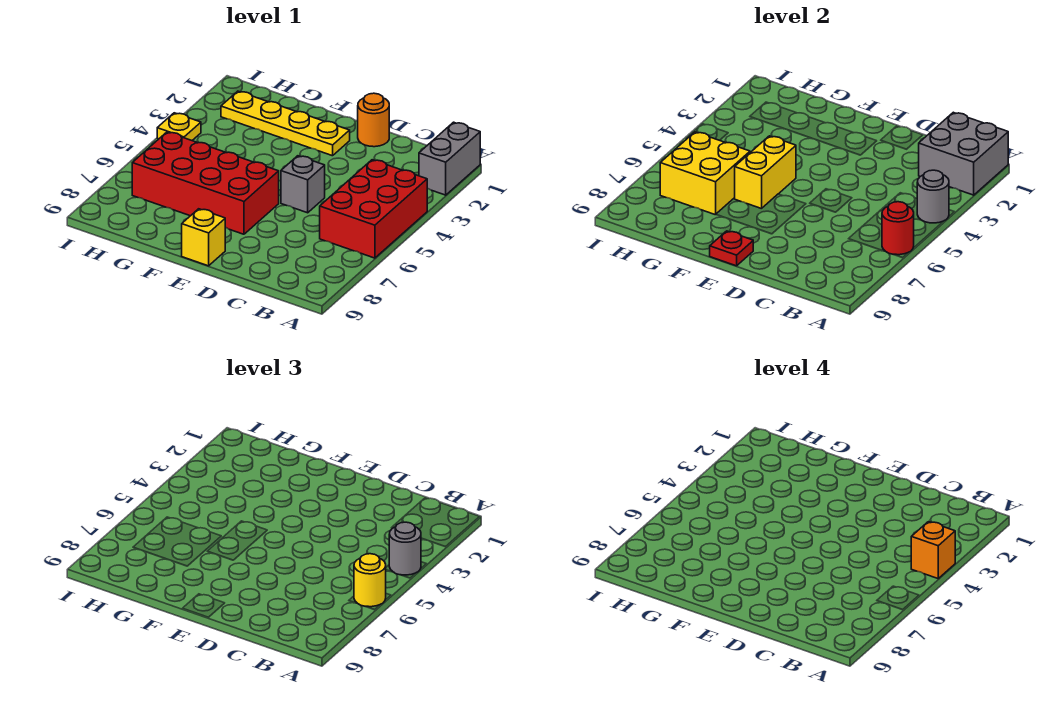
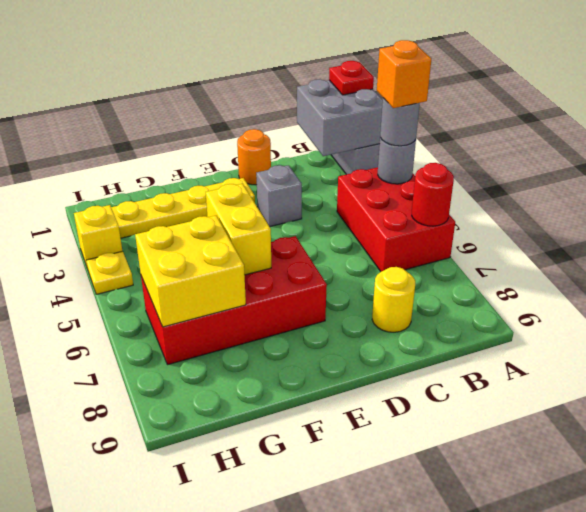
yellow 1x1 round brick [354,554,386,607] -> yellow 1x1 round brick moved to [372,267,415,332]
grey 1x1 brick [281,156,325,213] -> grey 1x1 brick moved to [256,165,302,227]
yellow 1x1 brick [182,209,225,266] -> yellow 1x1 brick moved to [74,205,122,269]
red 1x1 plate [710,231,753,266] -> red 1x1 plate moved to [329,61,374,95]

